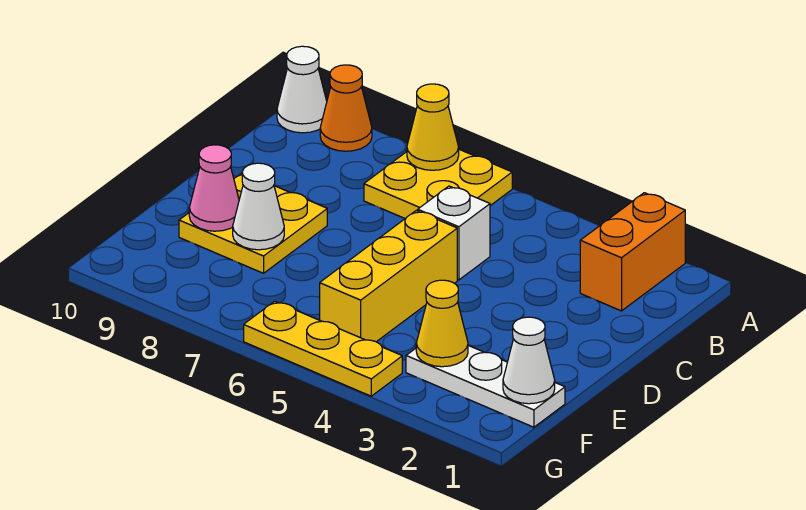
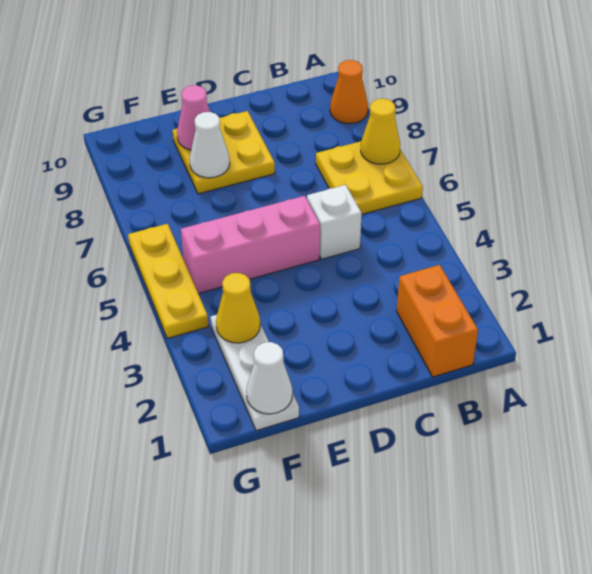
orange 1x2 brick [580,193,685,311] -> orange 1x2 brick turned to [397,265,478,377]
white 1x1 cone [277,46,327,133] -> none
yellow 1x3 brick [320,211,457,342] -> pink 1x3 brick [181,196,320,294]

